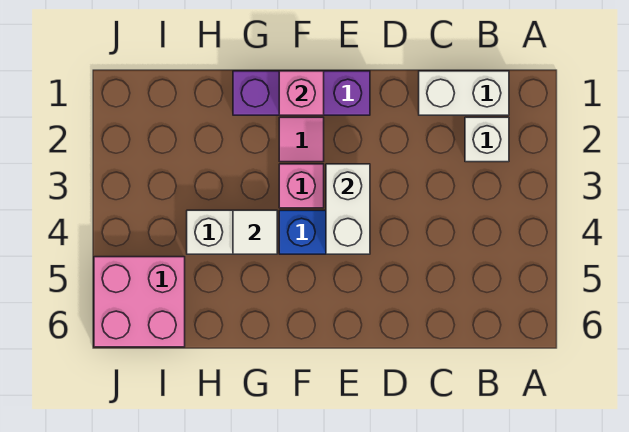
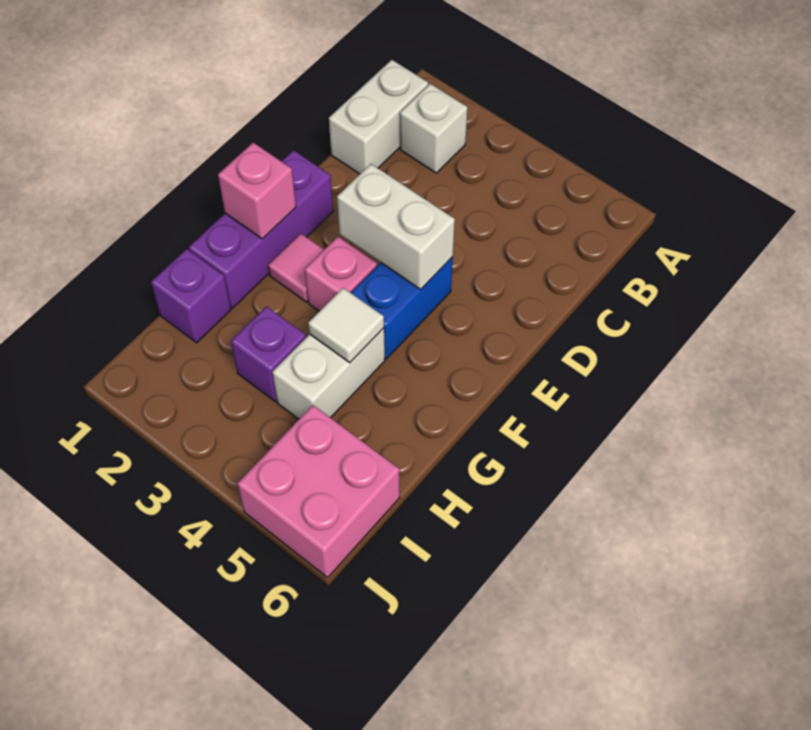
none -> purple 1x1 brick [151,249,231,343]
none -> purple 1x1 brick [231,306,306,402]

